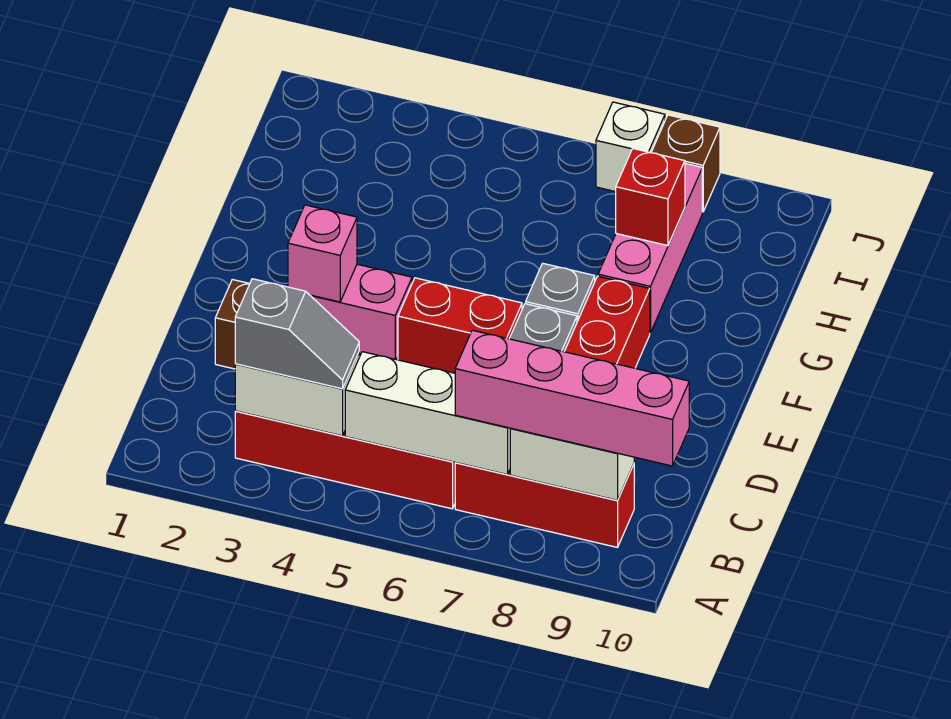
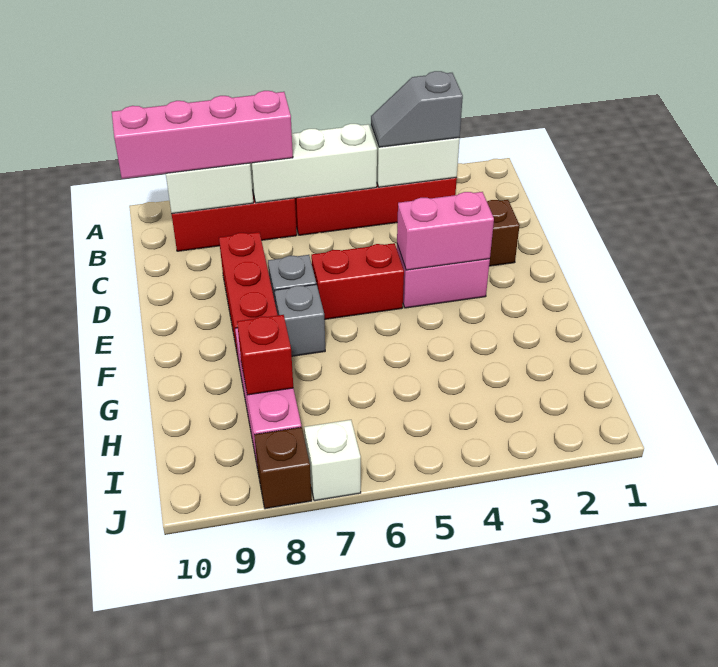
pink 1x1 brick [288,205,357,302] -> pink 1x2 brick [397,192,494,270]

